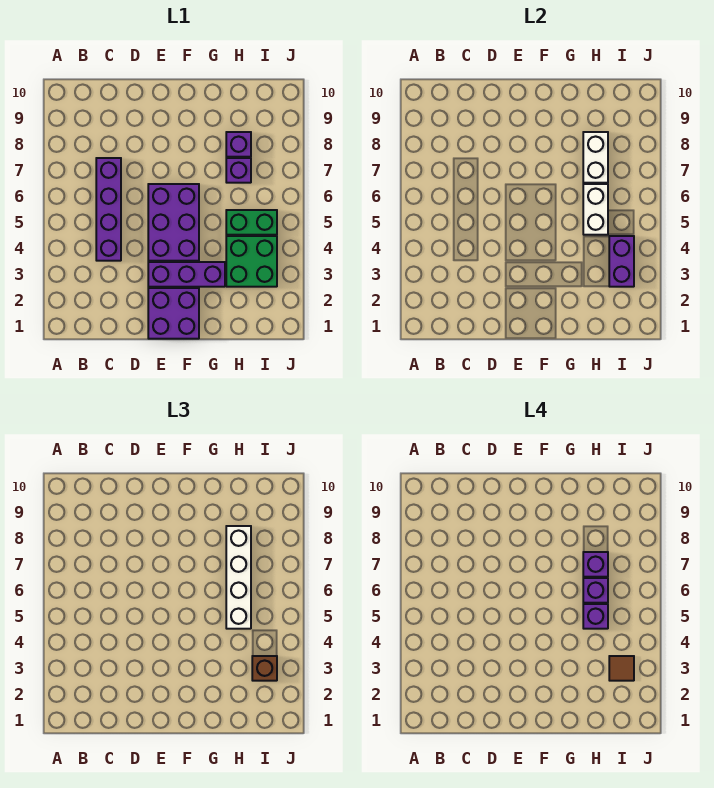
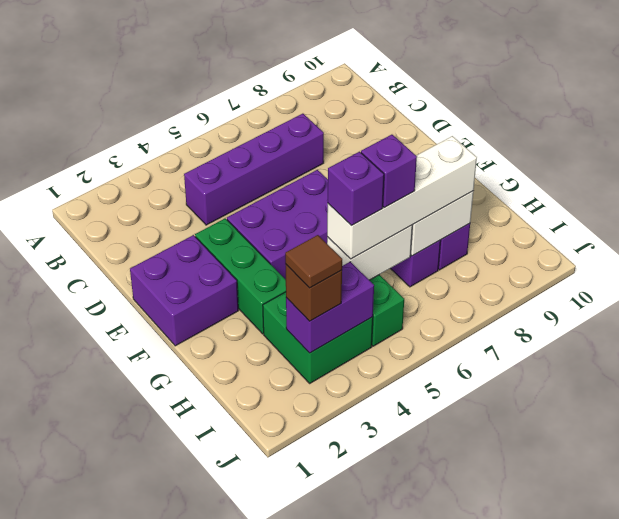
purple 1x3 brick [148,262,225,287] -> green 1x3 brick [195,218,286,334]
purple 1x1 brick [583,552,608,577] -> none

